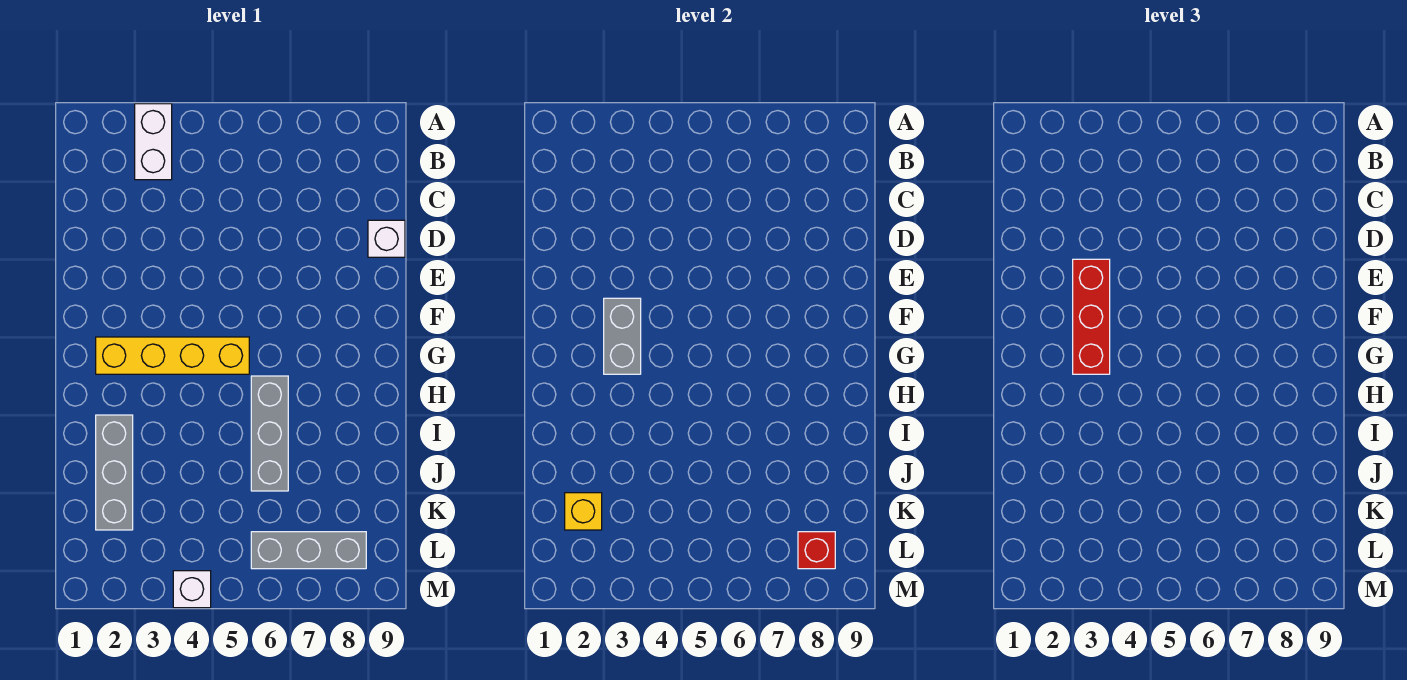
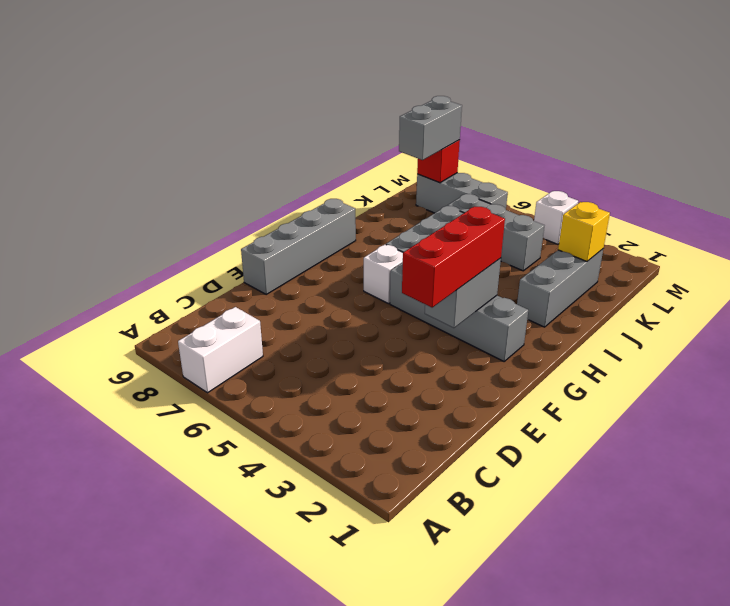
white 1x2 brick [135,104,172,180] -> white 1x2 brick moved to [178,307,263,393]
white 1x1 brick [368,220,405,257] -> white 1x1 brick moved to [364,244,403,304]
none -> grey 1x4 brick [241,199,356,294]
yellow 1x4 brick [96,337,249,374] -> grey 1x4 brick [390,262,528,361]
none -> grey 1x3 brick [447,194,544,271]
none -> grey 1x2 brick [399,96,462,160]

